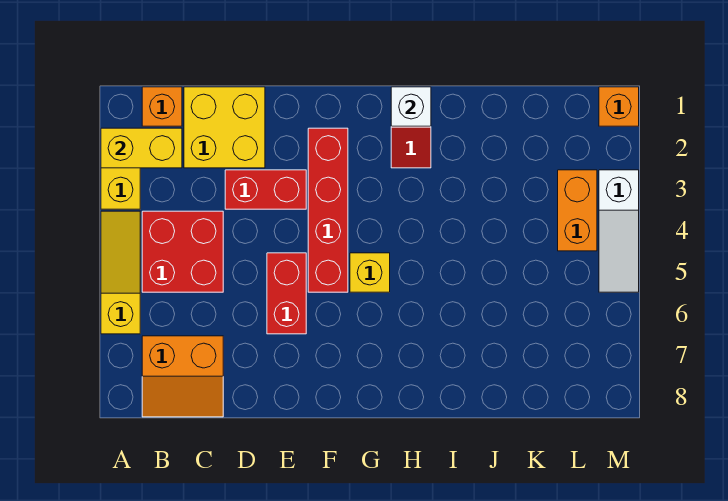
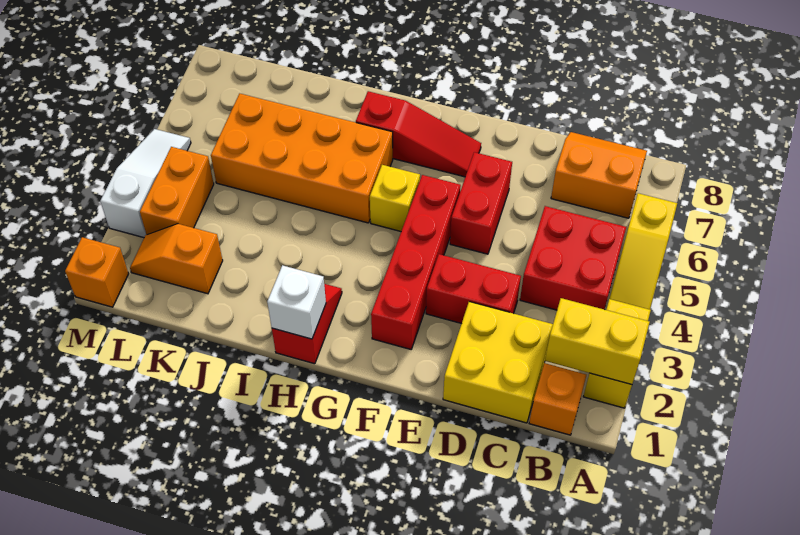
none -> red 1x3 slope [356,91,481,177]
none -> orange 2x4 brick [211,94,393,223]
none -> orange 1x2 slope [130,224,223,294]

